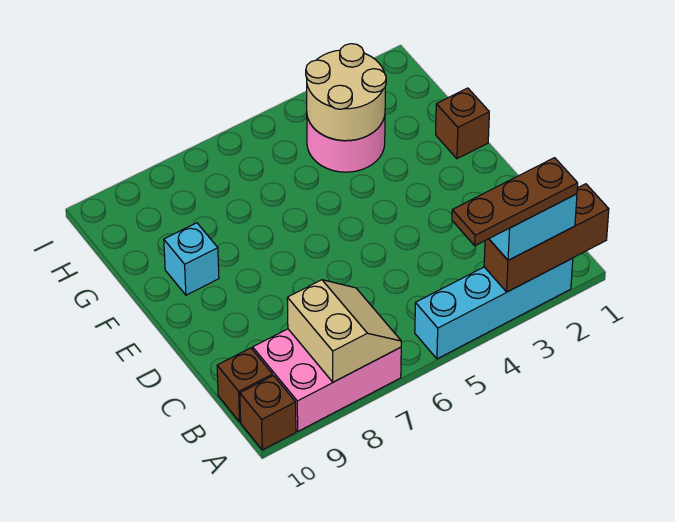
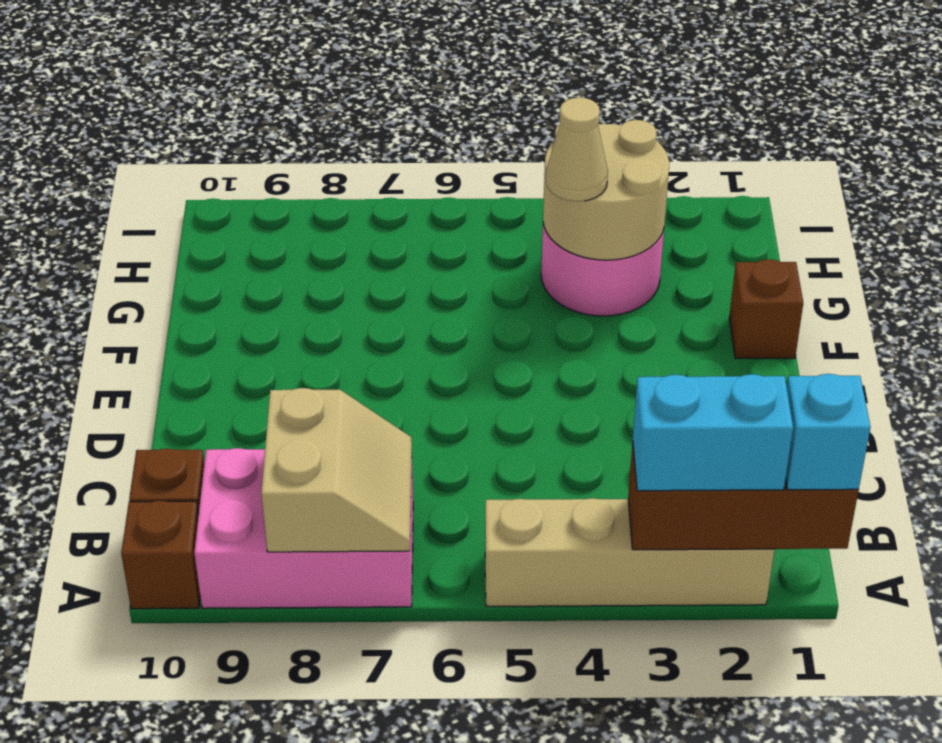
cyan 1x4 brick [415,258,573,359] -> tan 1x4 brick [485,498,775,606]
brown 1x3 plate [452,158,578,246] -> none
cyan 1x1 brick [164,223,219,295] -> cyan 1x1 brick moved to [786,374,871,490]
none -> tan 1x1 cone [546,97,608,202]

